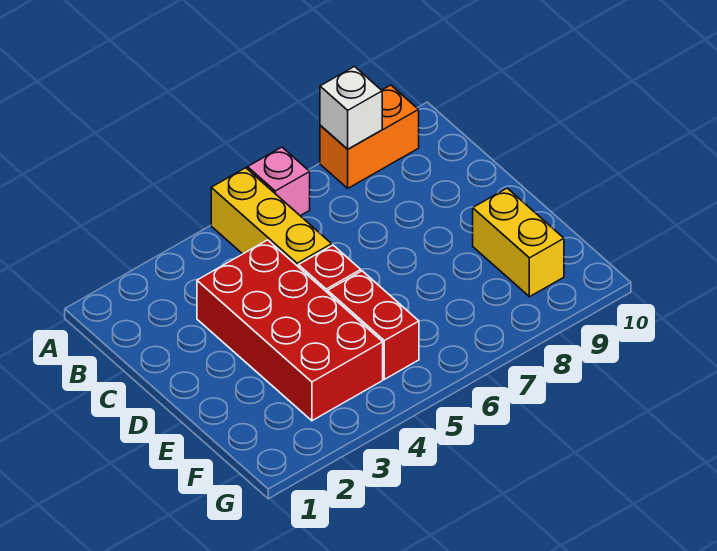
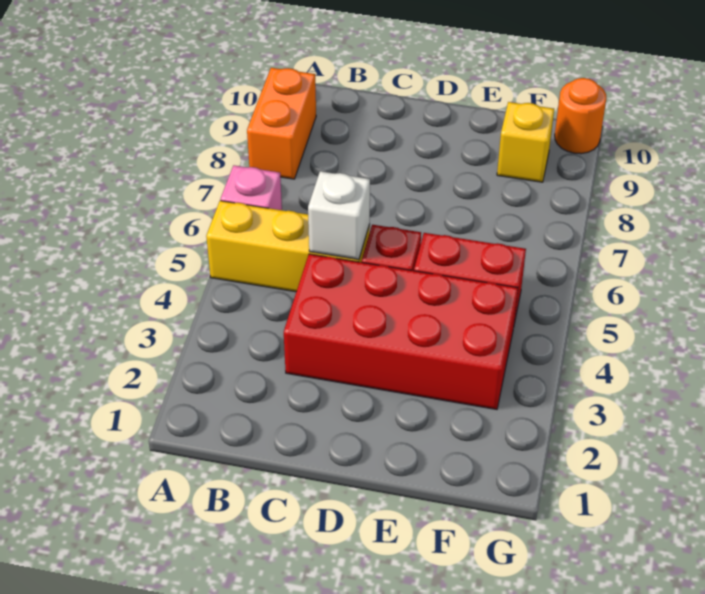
white 1x1 brick [320,67,382,149] -> white 1x1 brick moved to [308,171,370,260]
yellow 1x2 brick [473,188,564,297] -> yellow 1x1 brick [497,102,554,182]
none -> orange 1x1 round brick [555,78,606,154]

